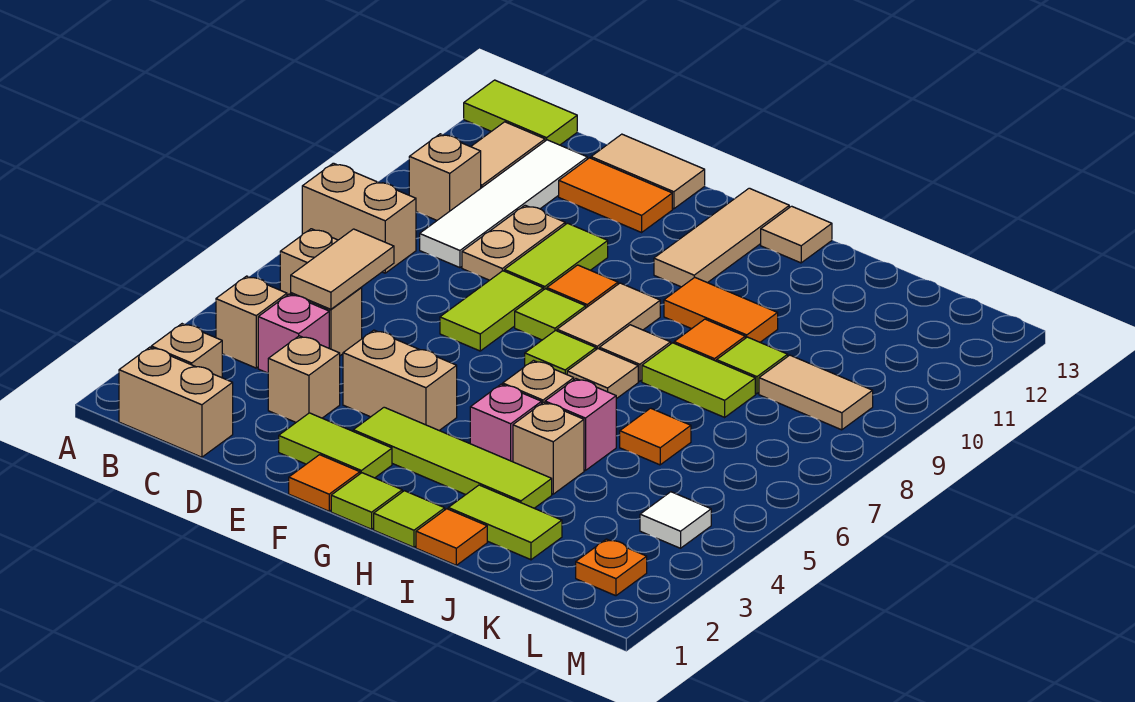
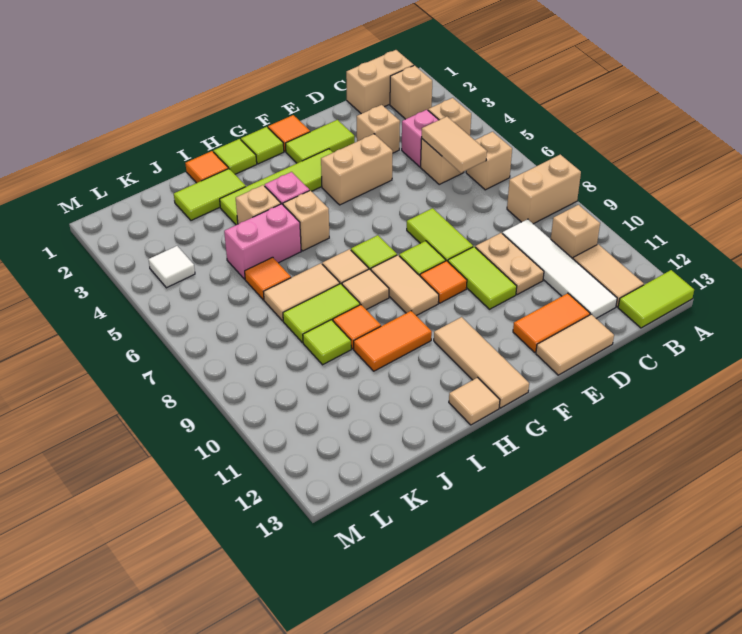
pink 1x1 brick [545,379,616,471] -> pink 1x2 brick [224,204,301,279]
tan 1x2 tile [759,355,873,430] -> tan 1x2 tile moved to [264,263,340,321]
orange 1x1 plate [576,539,647,596] -> none

